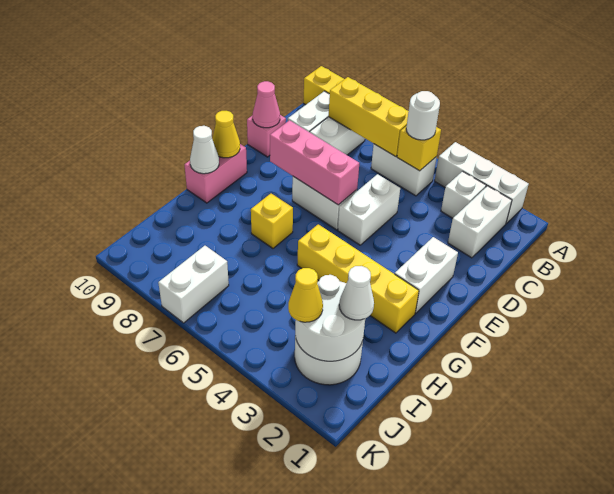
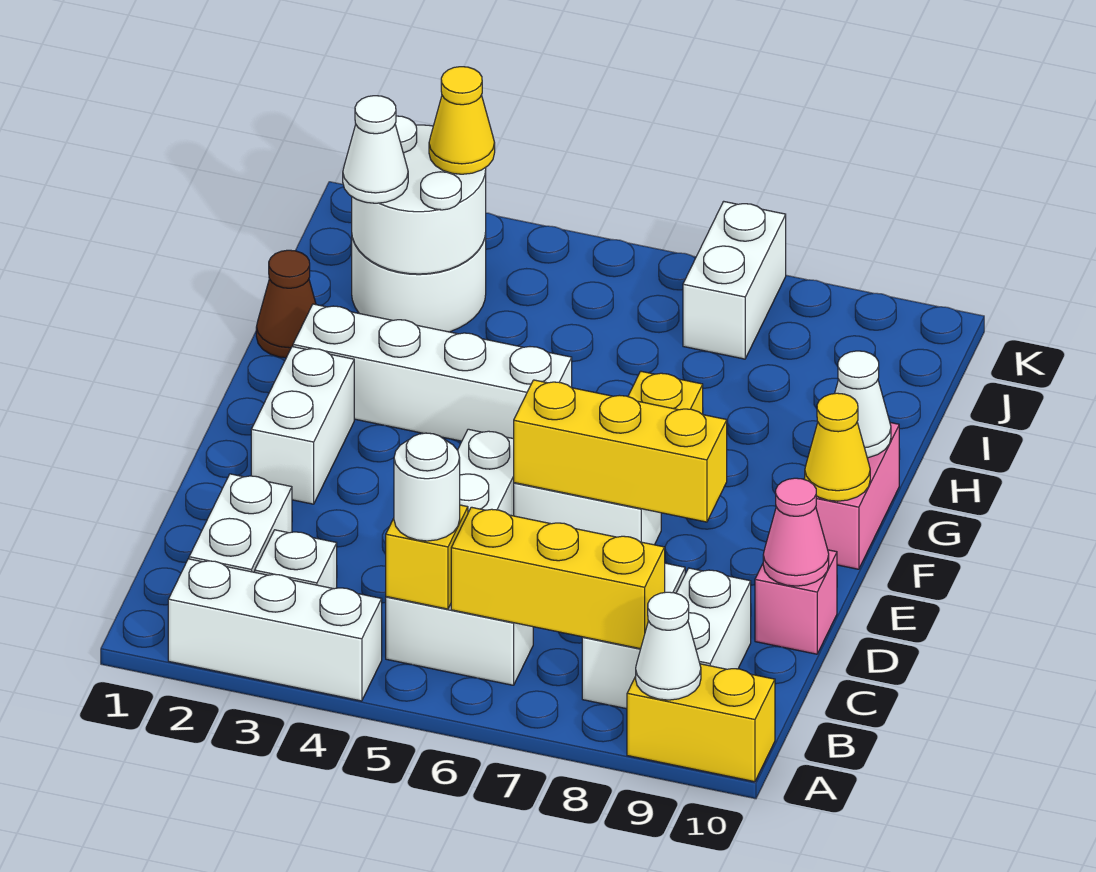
none -> white 1x1 cone [636,592,701,700]
pink 1x3 brick [270,120,359,205] -> yellow 1x3 brick [514,380,727,522]
yellow 1x4 brick [297,224,419,333] -> white 1x4 brick [293,304,572,441]
none -> brown 1x1 cone [256,250,316,358]

